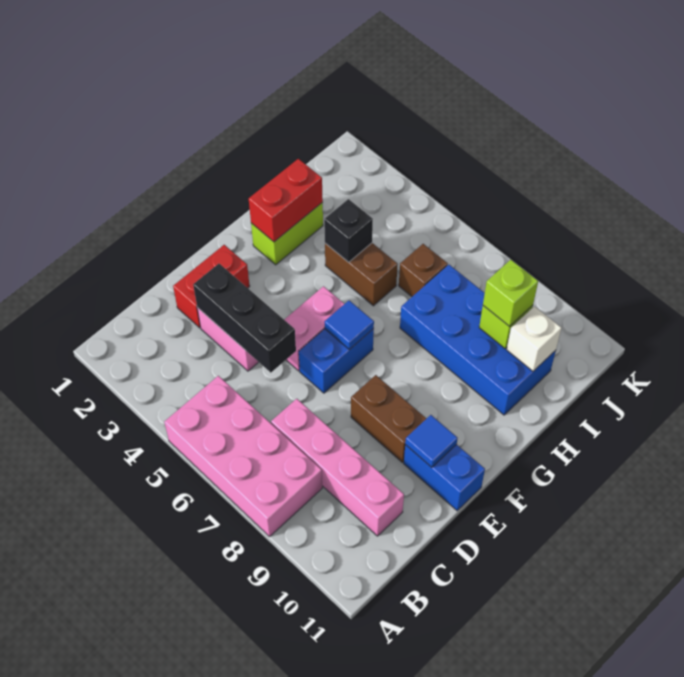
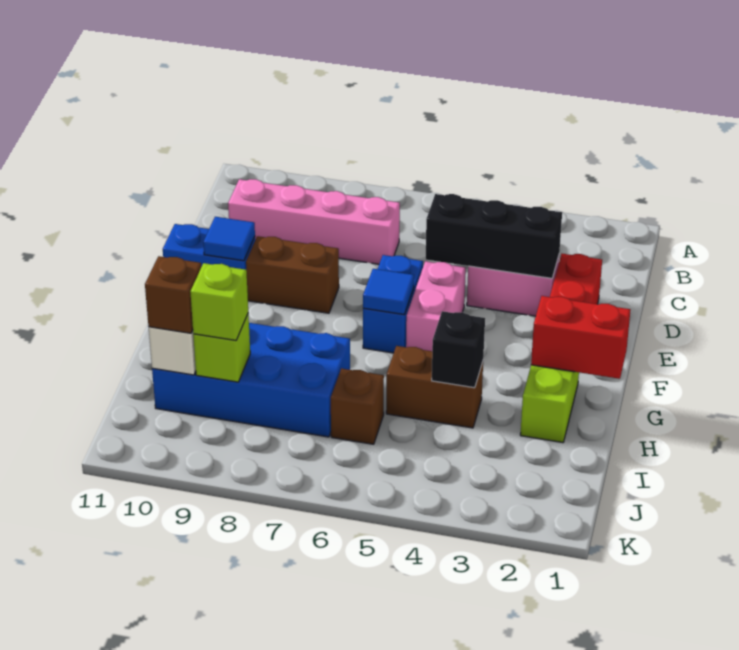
pink 2x4 brick [164,376,322,536] -> none
red 1x2 brick [249,159,323,242] -> red 1x2 brick turned to [531,296,631,379]
none -> brown 1x1 brick [145,256,201,333]

